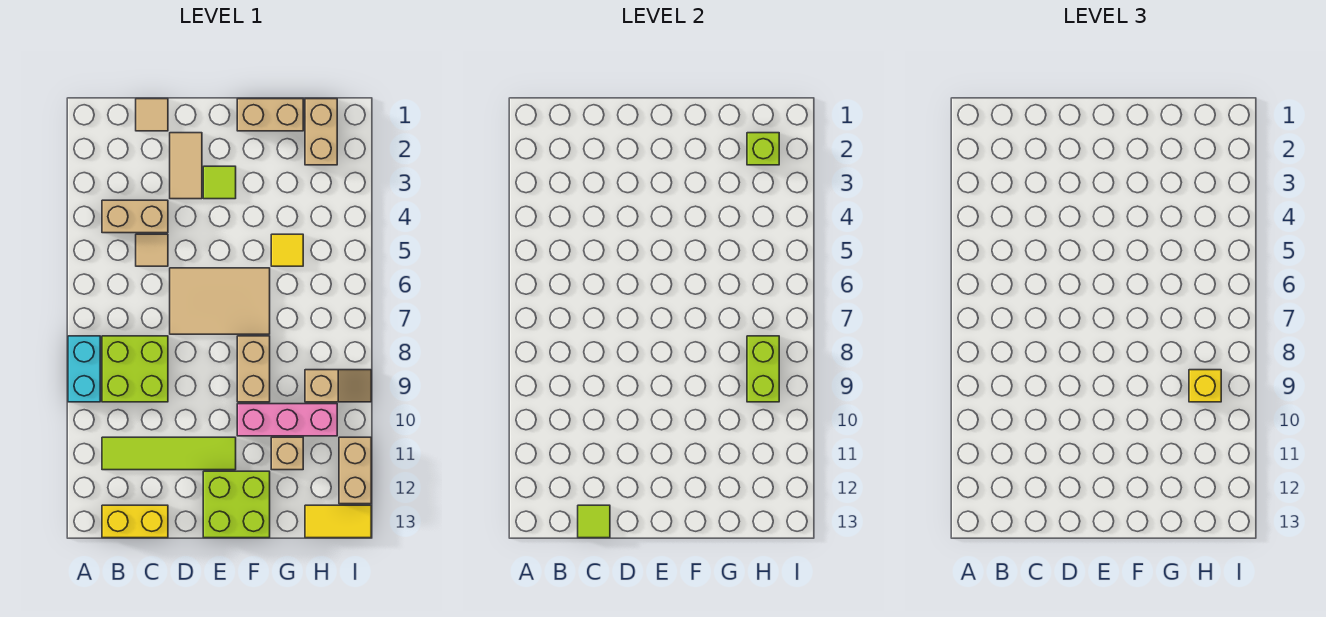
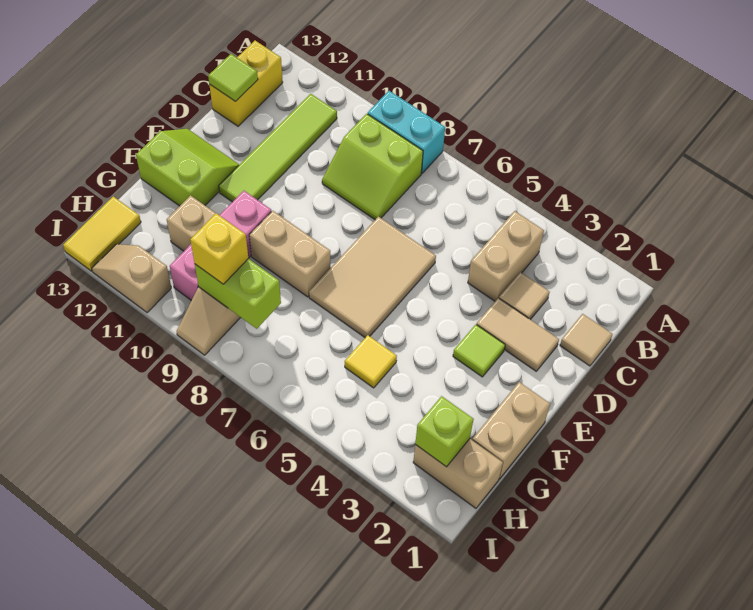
lime 2x2 brick [102,336,168,402] -> lime 2x2 slope [322,114,423,220]
tan 1x1 tile [136,234,168,266] -> tan 1x1 tile moved to [499,272,550,320]
lime 2x2 brick [203,471,270,538] -> lime 2x2 slope [136,129,239,206]
tan 1x2 brick [339,437,371,504] -> tan 1x2 slope [92,244,171,313]

